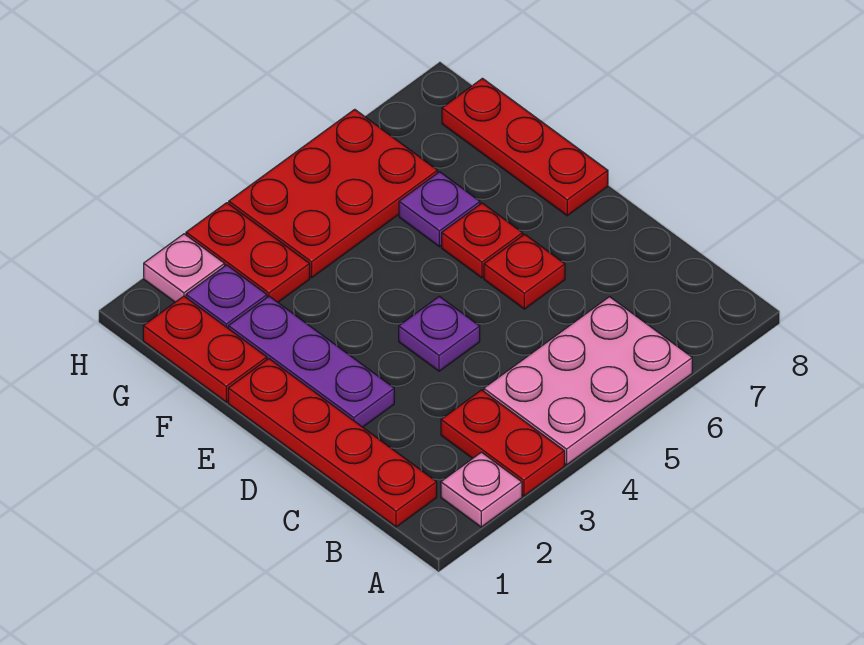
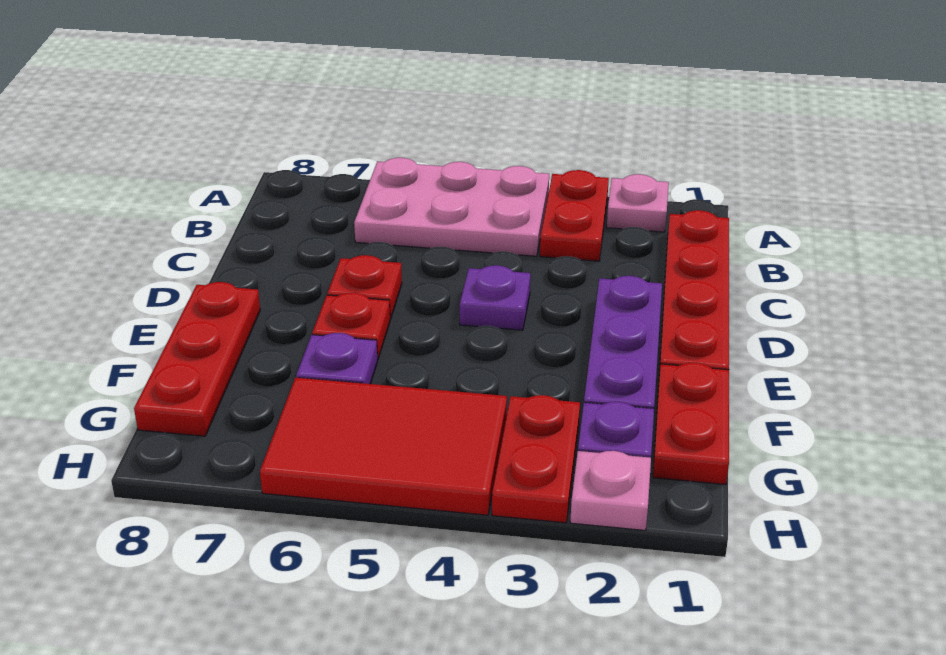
red 2x3 plate [229,109,438,277] -> red 2x3 tile [260,377,507,515]

